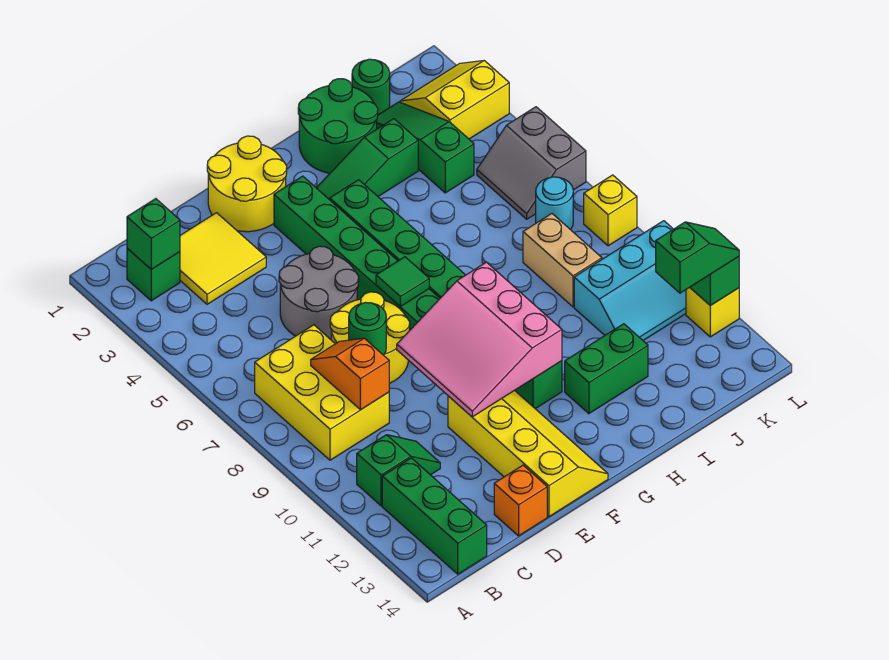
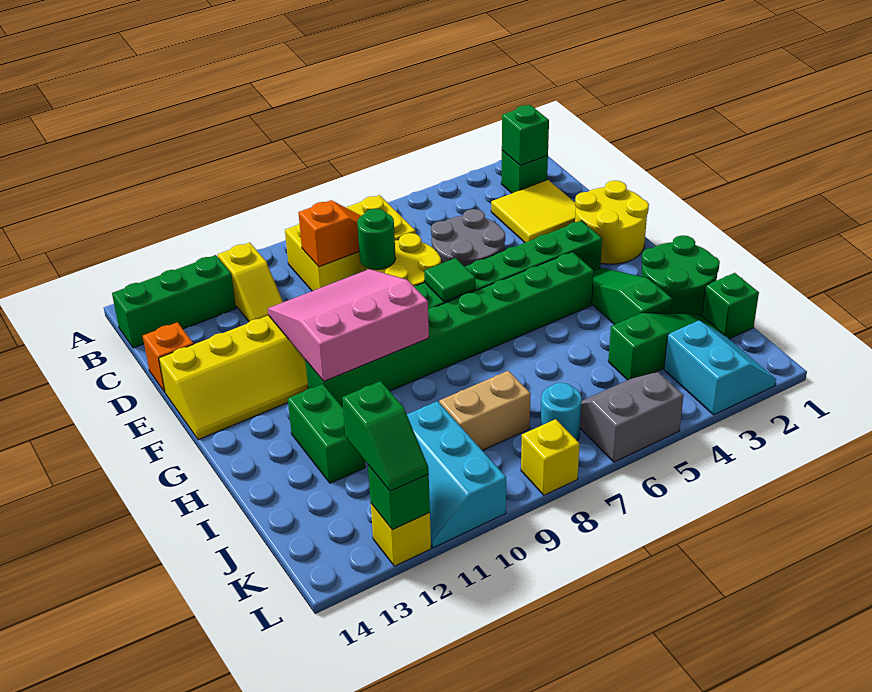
green 1x2 slope [357,435,440,506] -> yellow 1x2 slope [218,243,283,322]
green 1x1 round brick [352,59,390,115] -> green 1x1 brick [702,273,759,339]
yellow 2x2 slope [400,61,509,139] -> cyan 2x2 slope [664,321,776,415]

